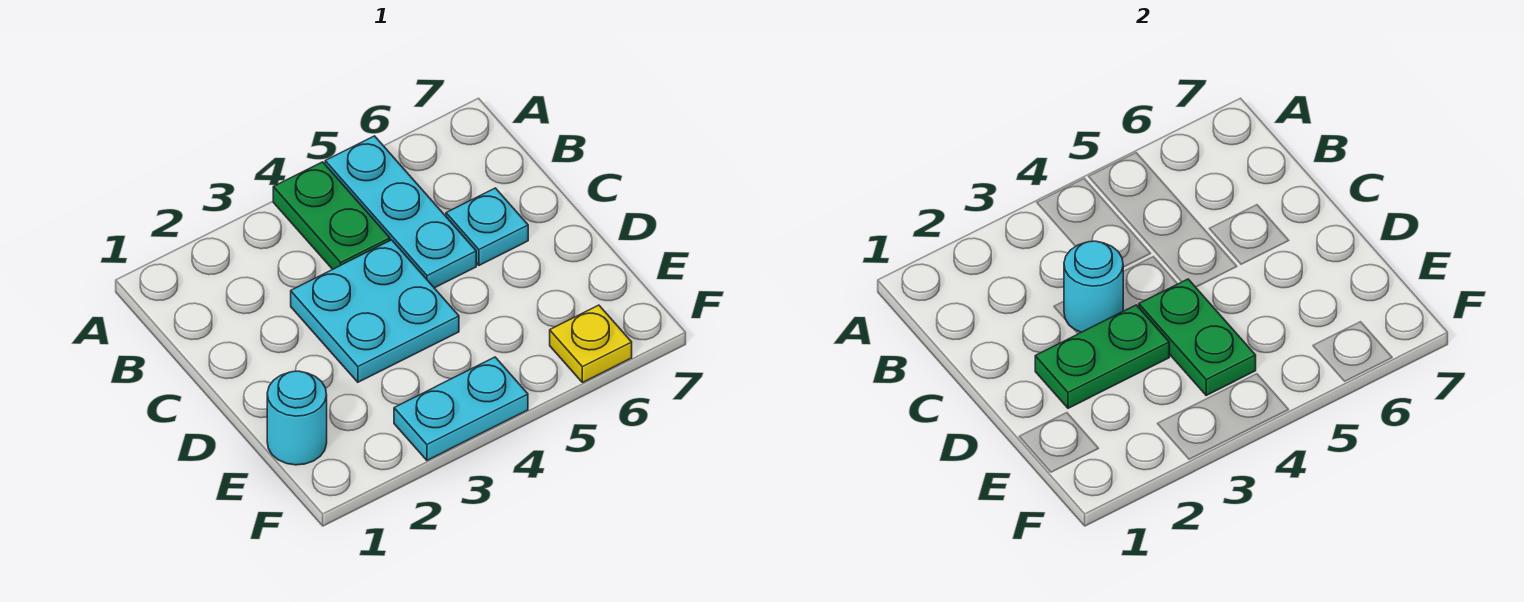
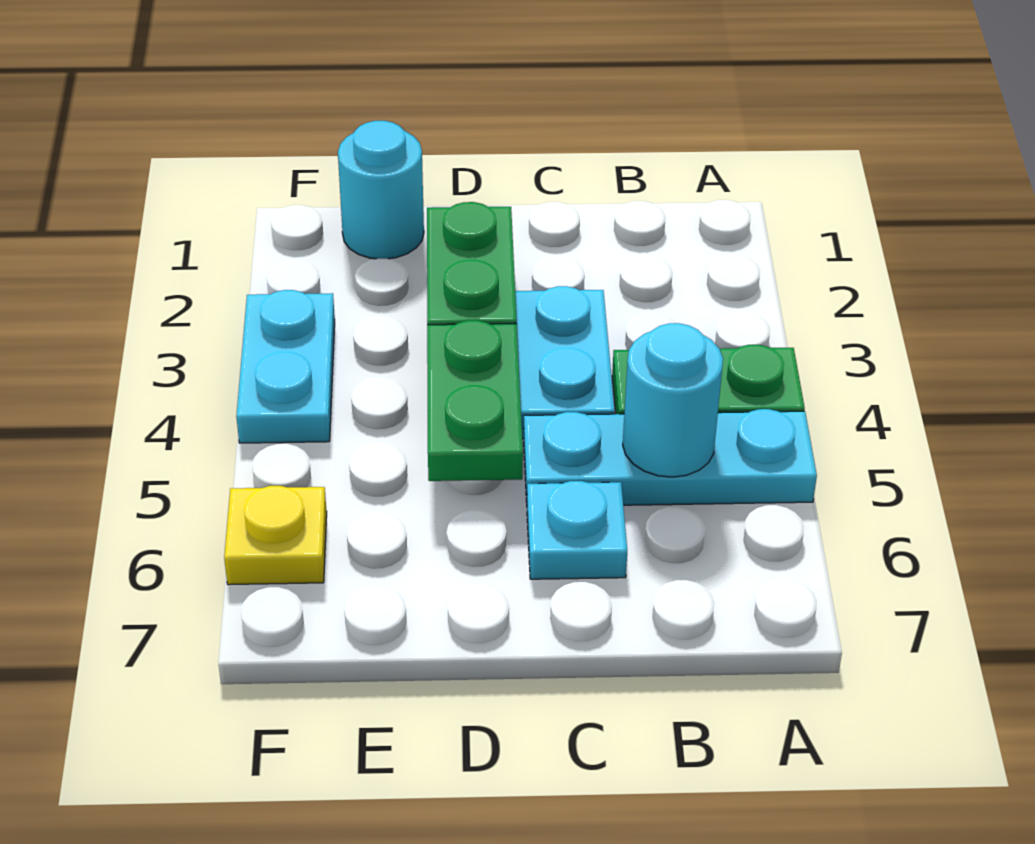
cyan 1x1 round brick [1064,241,1123,332] -> cyan 1x1 round brick moved to [623,323,723,477]
green 1x2 plate [1139,279,1256,395] -> green 1x2 plate turned to [427,320,523,481]

